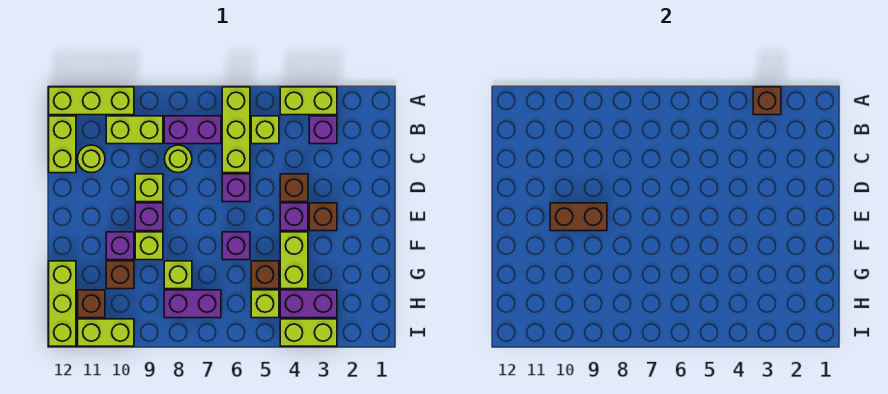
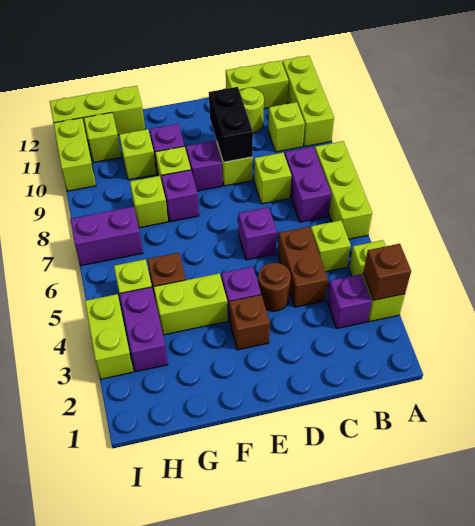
lime 1x3 brick [222,87,250,173] -> lime 1x3 brick turned to [315,141,372,239]
lime 1x2 brick [106,116,163,144] -> lime 1x1 brick [268,102,305,152]
lime 1x1 round brick [164,145,192,173] -> lime 1x1 brick [254,153,291,204]
brown 1x1 brick [280,174,308,202] -> brown 1x1 round brick [258,263,291,311]
none -> black 1x2 brick [209,87,253,162]
brown 1x2 brick [550,203,607,231] -> brown 1x2 brick moved to [278,227,328,307]
purple 1x1 brick [222,232,250,260] -> purple 1x1 brick moved to [161,170,199,222]
brown 1x1 brick [106,261,134,289] -> lime 1x1 brick [119,129,156,180]
purple 1x2 brick [164,290,221,318] -> purple 1x2 brick turned to [70,207,143,266]
brown 1x1 brick [78,290,105,318] -> lime 1x1 brick [84,113,121,163]

